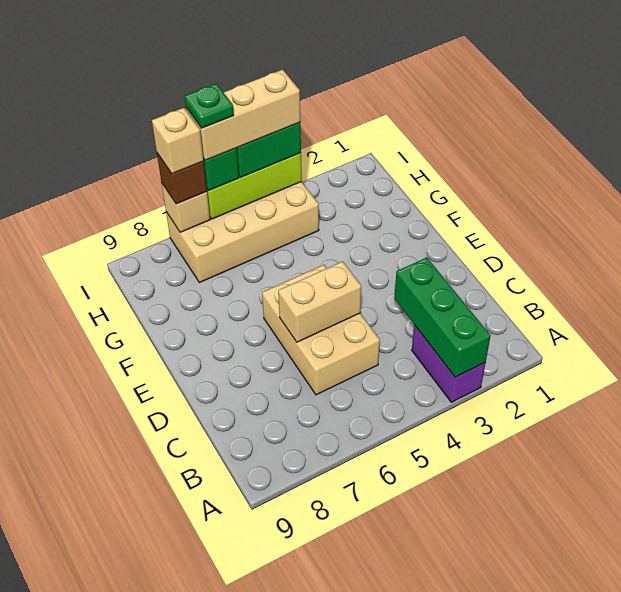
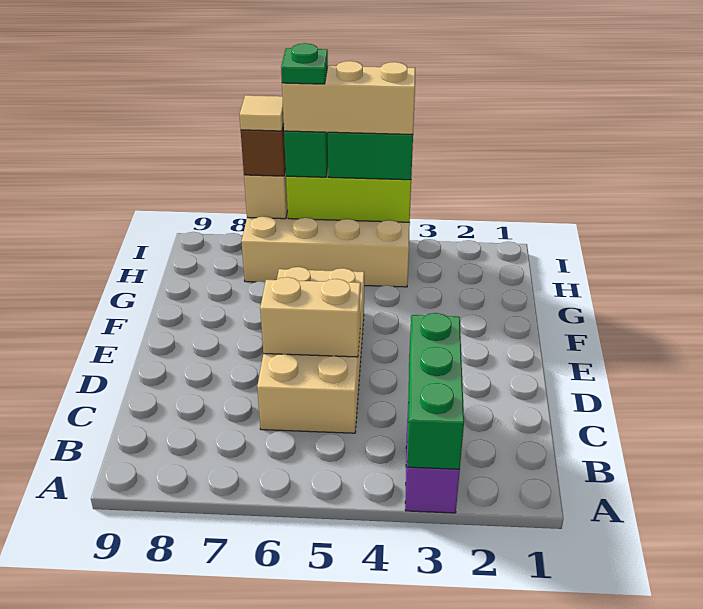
tan 2x3 brick [262,265,380,395] -> tan 2x4 brick [257,267,364,433]
tan 1x1 brick [152,108,204,174] -> tan 1x1 tile [240,95,284,131]

